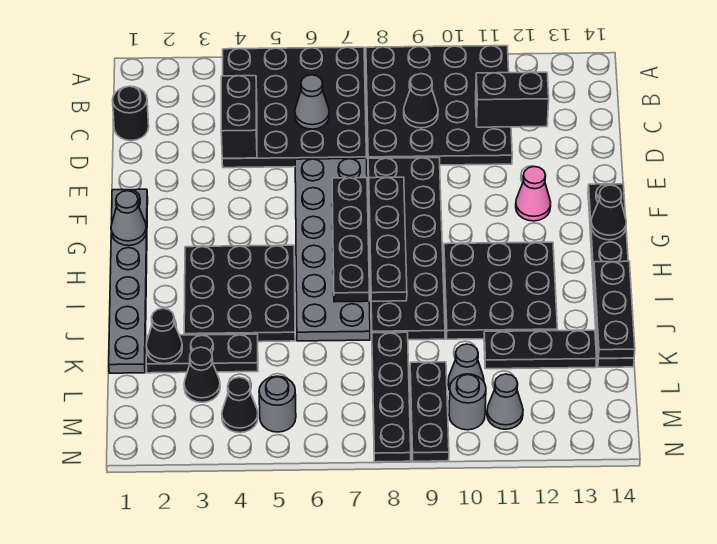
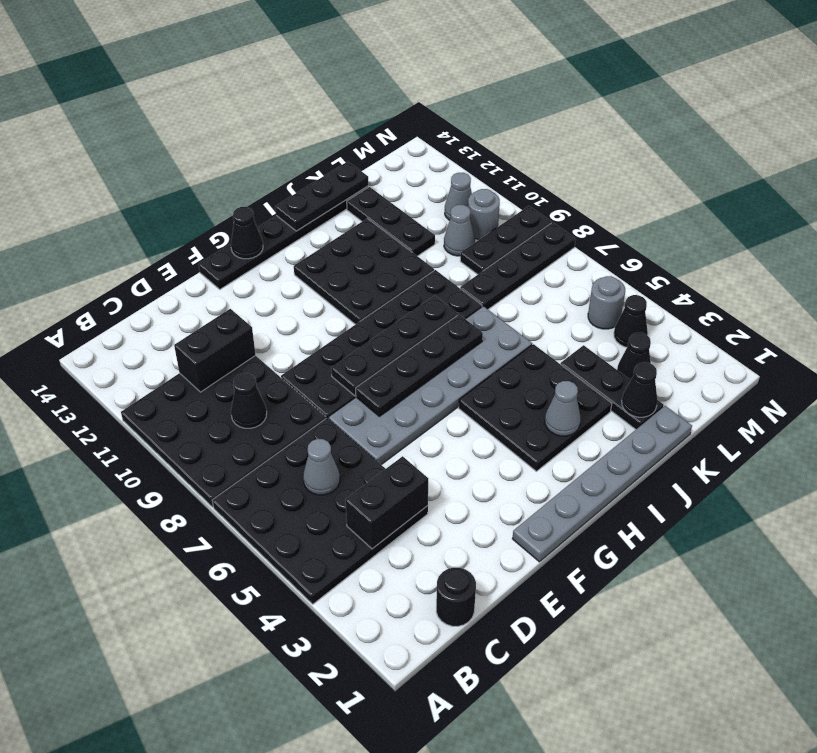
black 1x2 brick [476,72,549,127] -> black 1x2 brick turned to [174,309,256,392]
pink 1x1 cone [516,167,551,221] -> none
grey 1x1 cone [111,191,146,246] -> grey 1x1 cone moved to [545,381,581,436]

